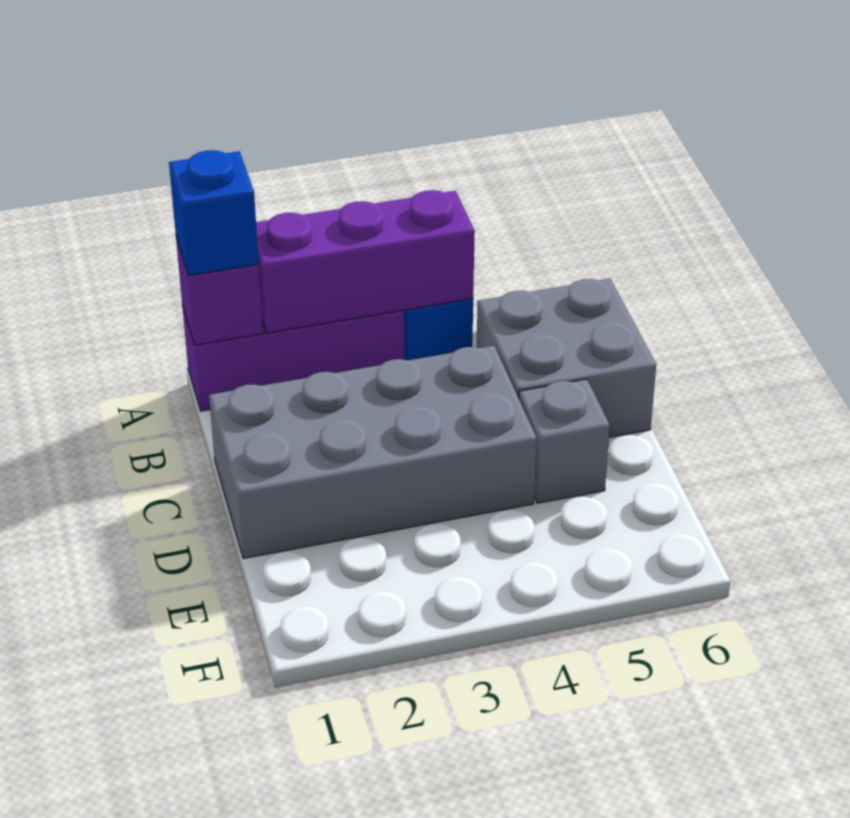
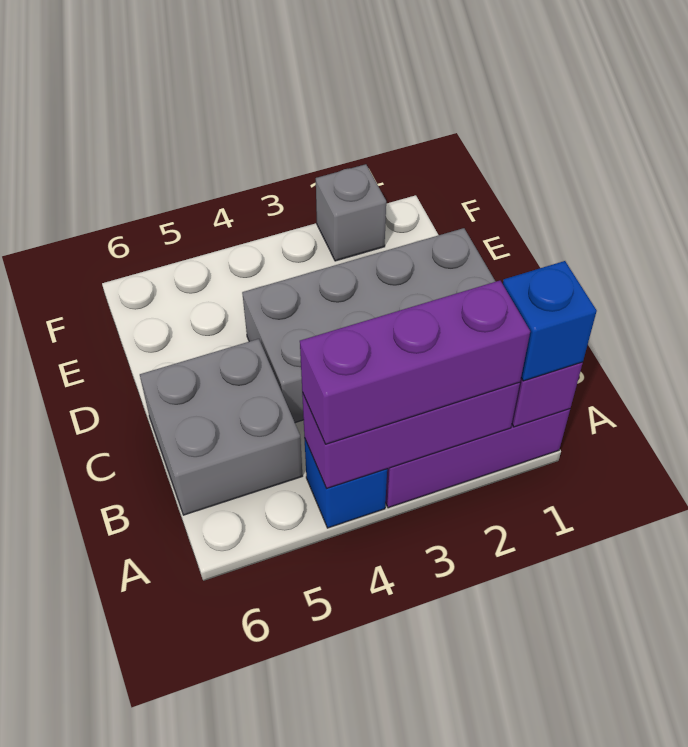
none -> purple 1x3 brick [300,281,530,444]
grey 1x1 brick [519,379,610,503] -> grey 1x1 brick moved to [316,164,386,261]

